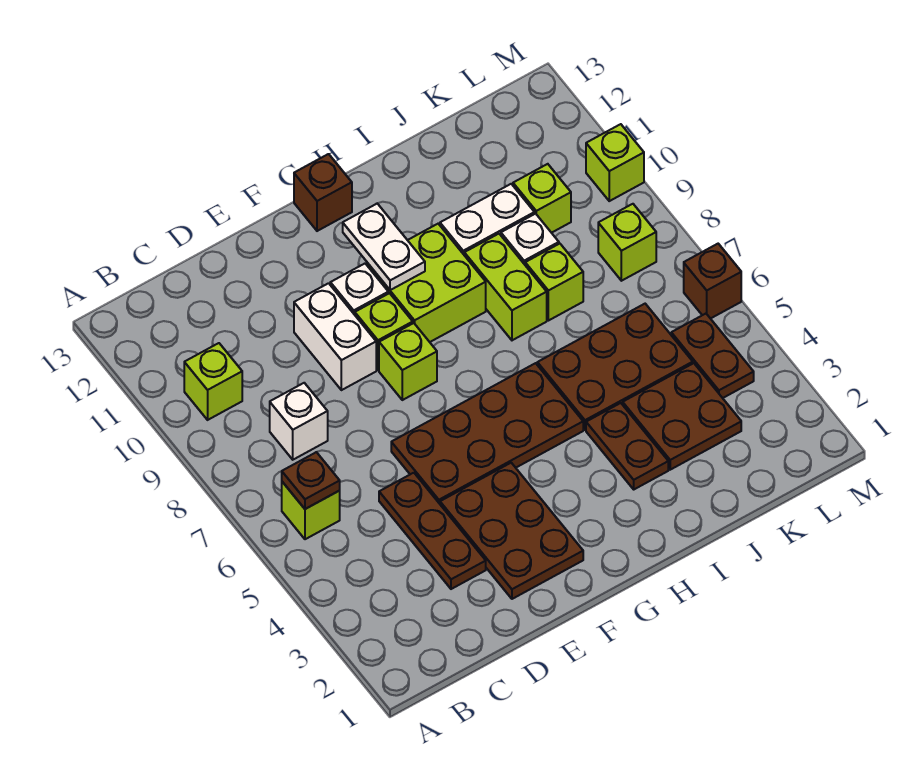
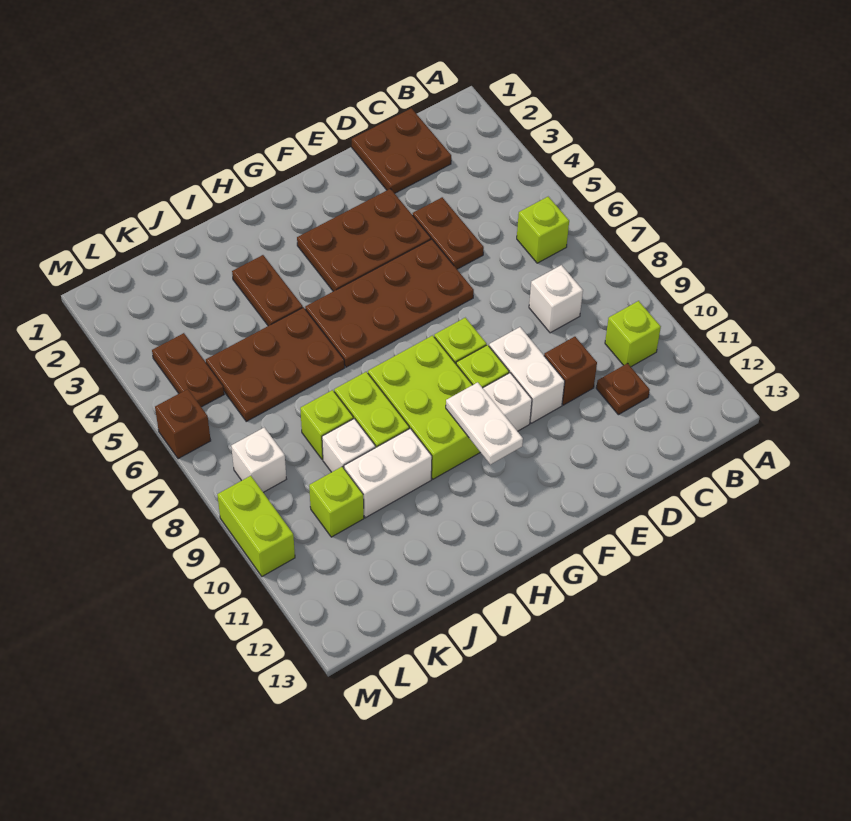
brown 1x1 plate [282,452,340,509] -> brown 1x1 plate moved to [596,363,650,415]
brown 1x3 plate [379,473,486,589] -> brown 1x2 plate [413,197,484,269]
brown 2x3 plate [440,463,583,599] -> brown 2x3 plate turned to [297,189,431,291]
lime 2x2 brick [367,224,486,342] -> lime 2x3 brick [368,335,480,479]
brown 1x1 brick [294,154,352,231] -> brown 1x1 brick moved to [544,337,597,405]
brown 2x2 plate [623,363,741,470] -> brown 2x2 plate moved to [352,108,451,193]
lime 1x1 brick [598,204,656,281] -> white 1x1 brick [231,428,286,492]
lime 1x1 brick [586,124,644,201] -> lime 1x2 brick [217,476,295,576]

